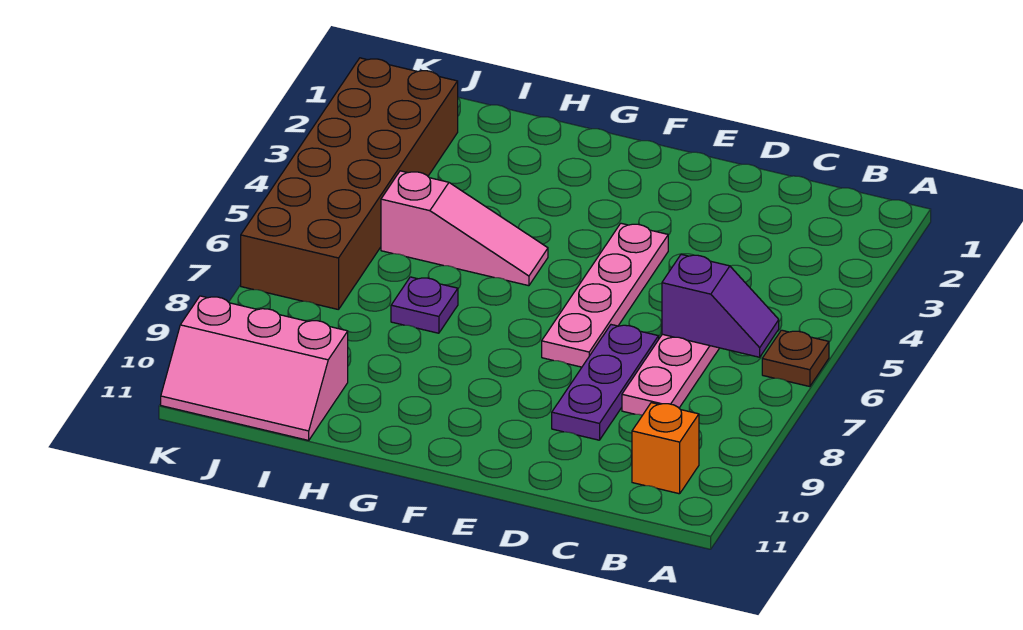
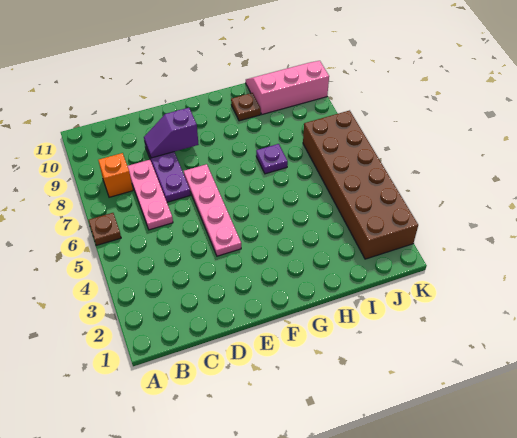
purple 1x2 slope [662,254,779,357] -> purple 1x2 slope moved to [144,108,199,158]
orange 1x1 brick [632,403,699,494] -> orange 1x1 brick moved to [98,153,133,197]
pink 1x3 slope [381,171,548,286] -> none
none -> brown 1x1 plate [231,93,261,121]

